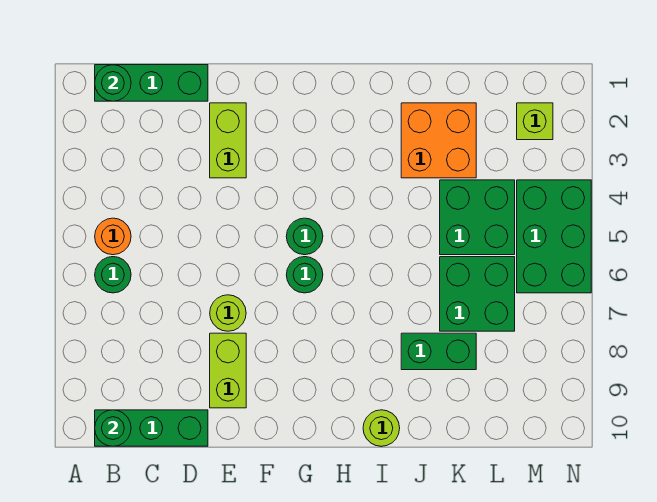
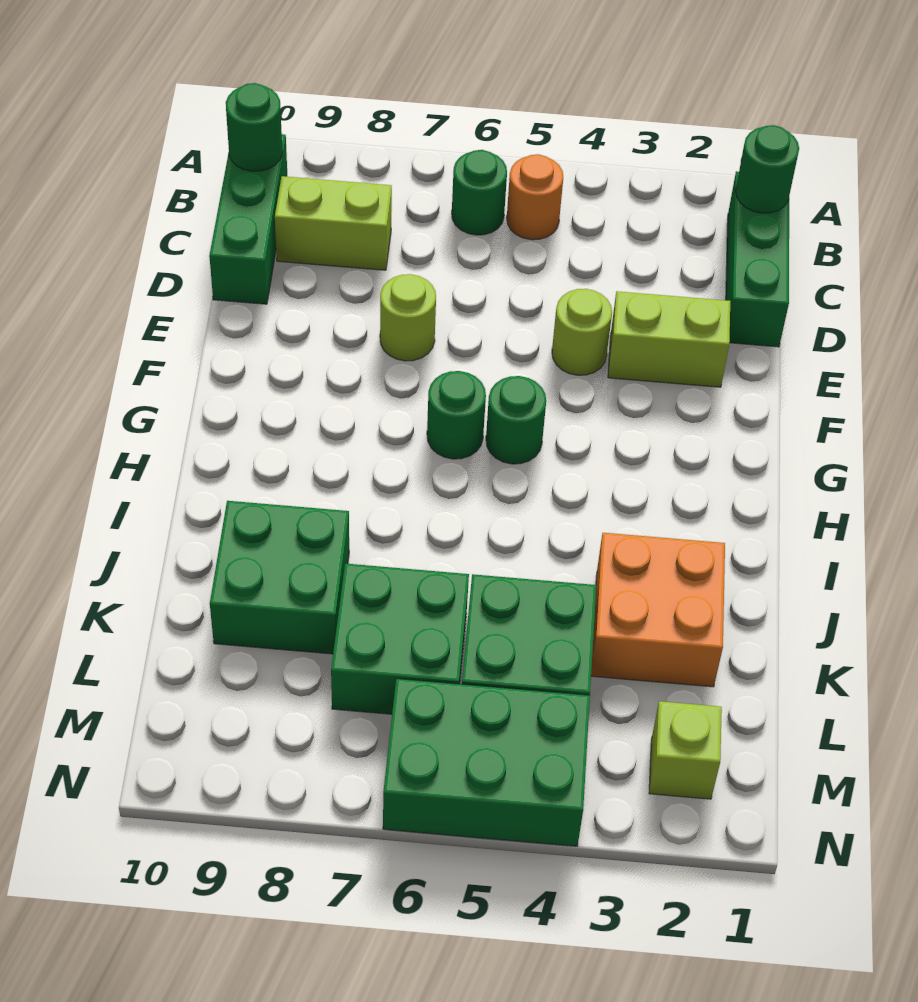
lime 1x2 brick [210,333,246,408] -> lime 1x2 brick moved to [275,176,392,270]
lime 1x1 round brick [363,410,400,446] -> lime 1x1 round brick moved to [552,289,612,375]
green 1x2 brick [401,333,476,370] -> green 2x2 brick [210,501,349,654]

